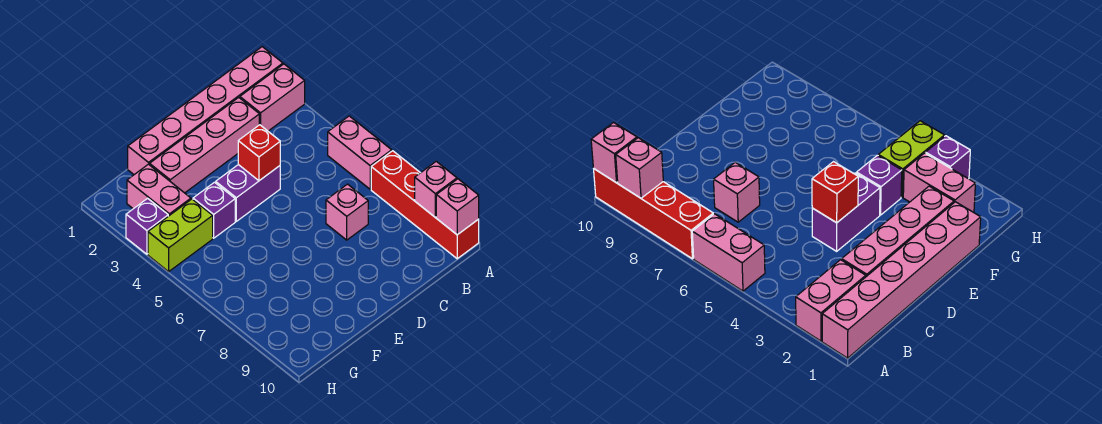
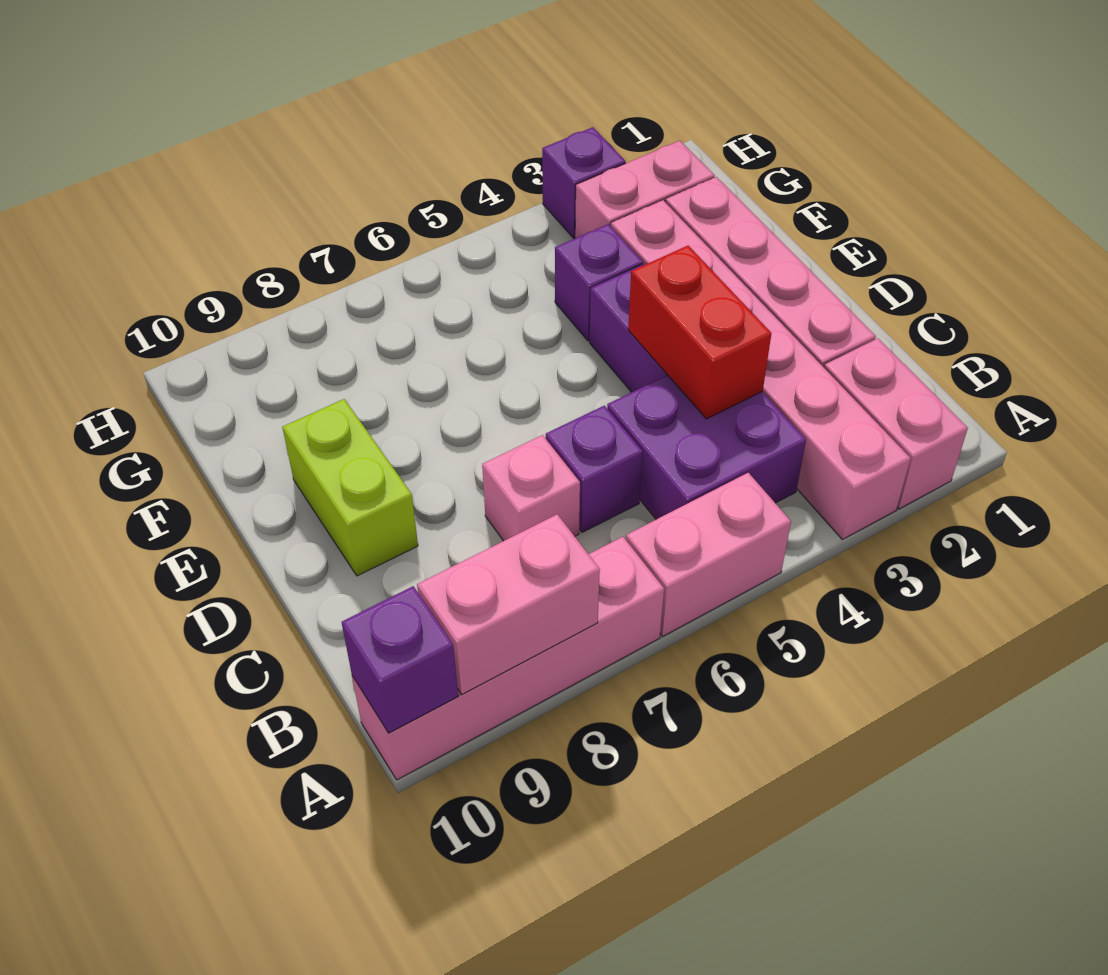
pink 1x6 brick [128,47,283,175] -> pink 1x6 brick moved to [611,200,911,539]
red 1x4 brick [371,151,479,259] -> pink 1x4 brick [352,537,664,780]
pink 1x1 brick [415,161,457,217] -> pink 1x2 brick [417,514,600,694]
pink 1x1 brick [436,179,479,235] -> purple 1x1 brick [342,586,458,733]
none -> purple 2x2 brick [607,375,806,519]
none -> purple 1x1 brick [546,406,643,532]
red 1x1 brick [238,125,280,181] -> red 1x2 brick [628,246,772,419]
lime 1x2 brick [148,199,213,272] -> lime 1x2 brick moved to [282,399,418,576]

